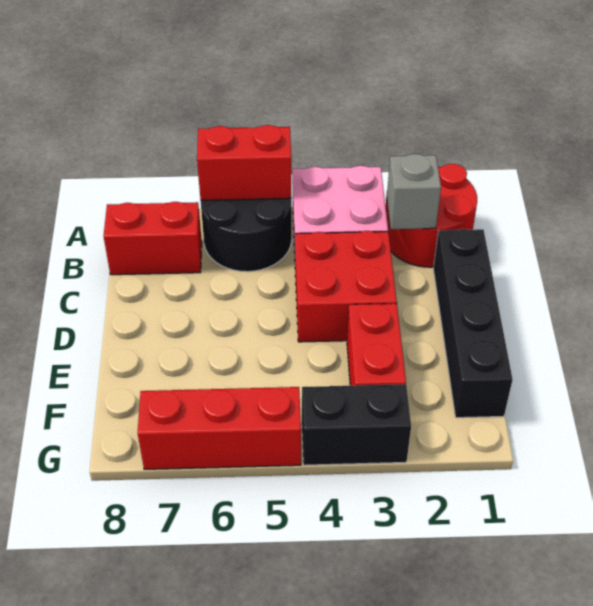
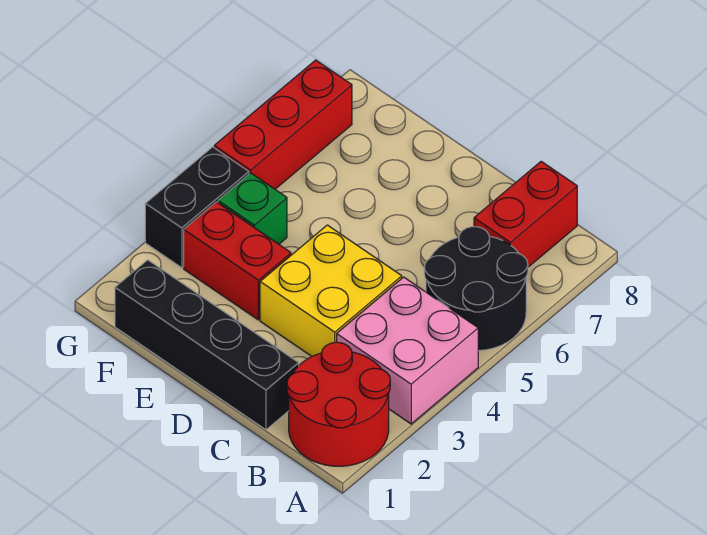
red 1x2 brick [197,125,292,200] -> none
grey 1x1 brick [387,154,441,229] -> none
red 2x2 brick [295,231,397,342] -> yellow 2x2 brick [260,225,402,356]
none -> green 1x1 brick [218,173,287,244]

